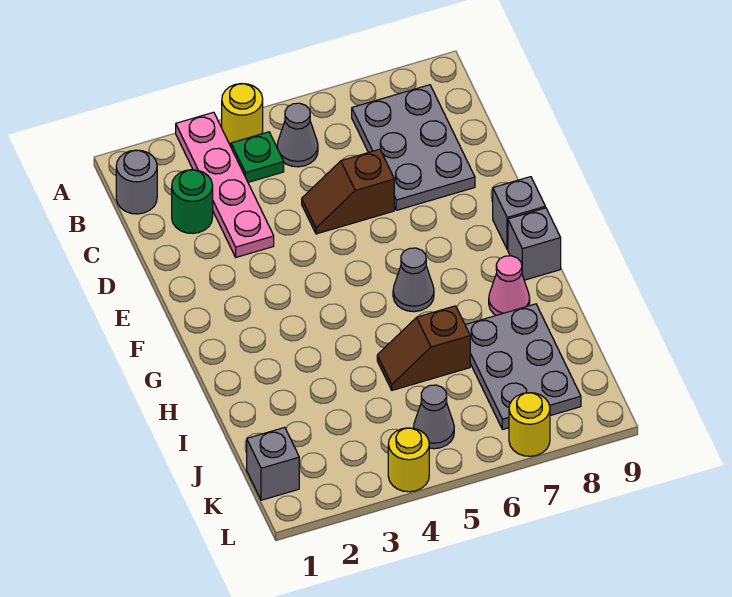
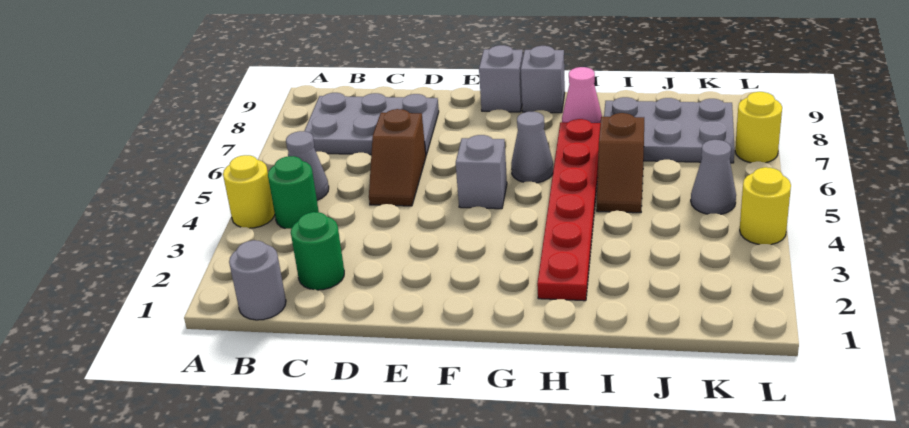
pink 1x4 plate [176,112,274,257] -> none
green 1x1 plate [231,132,284,182] -> green 1x1 round brick [268,156,319,229]
none -> red 1x6 plate [537,119,601,301]
grey 1x1 brick [247,427,299,500] -> grey 1x1 brick moved to [456,135,507,209]

